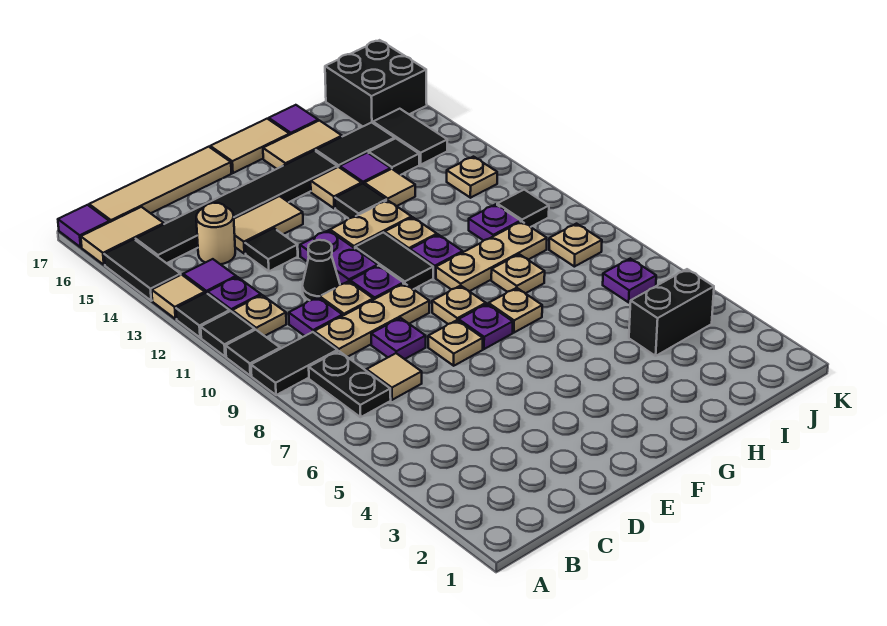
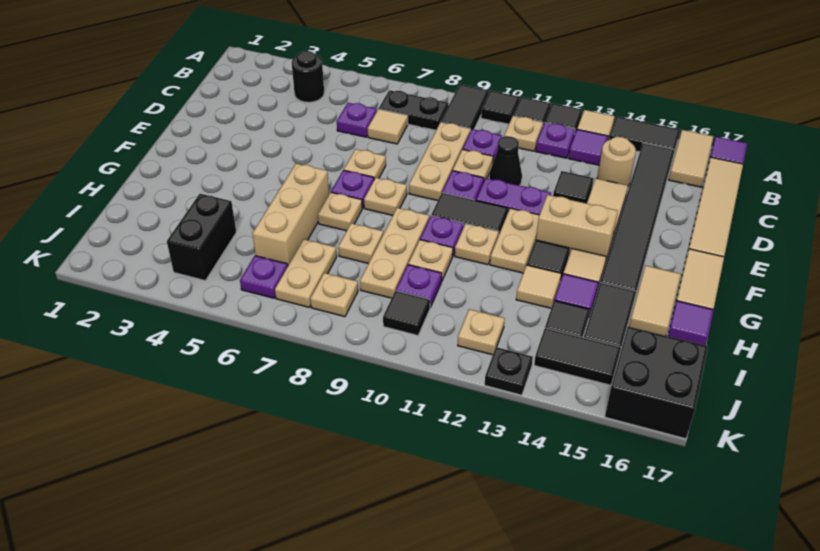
none -> black 1x1 round brick [292,51,324,102]
purple 1x1 plate [371,318,426,359] -> purple 1x1 plate moved to [337,103,377,137]
none -> tan 1x2 brick [536,195,618,263]
none -> tan 1x3 brick [252,164,329,265]
none -> tan 1x1 plate [408,240,453,282]
none -> tan 1x2 plate [275,239,337,307]
none -> black 1x1 plate [485,347,533,395]

